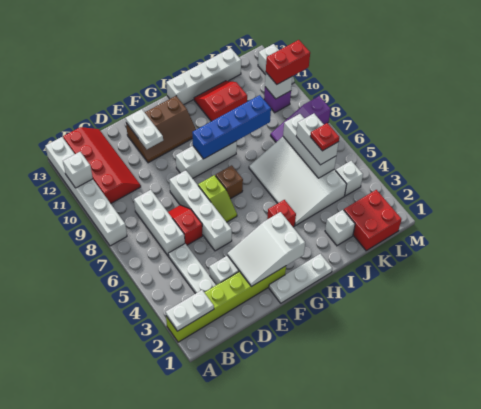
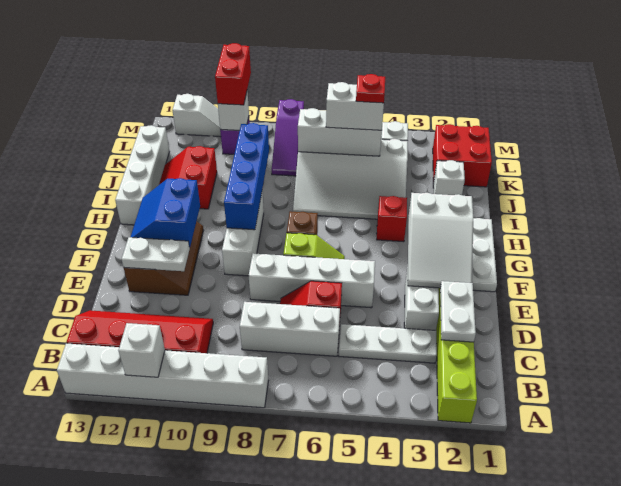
white 1x2 plate [166,290,214,331] -> white 1x2 plate moved to [440,281,476,342]
none -> blue 2x2 slope [131,178,200,248]

